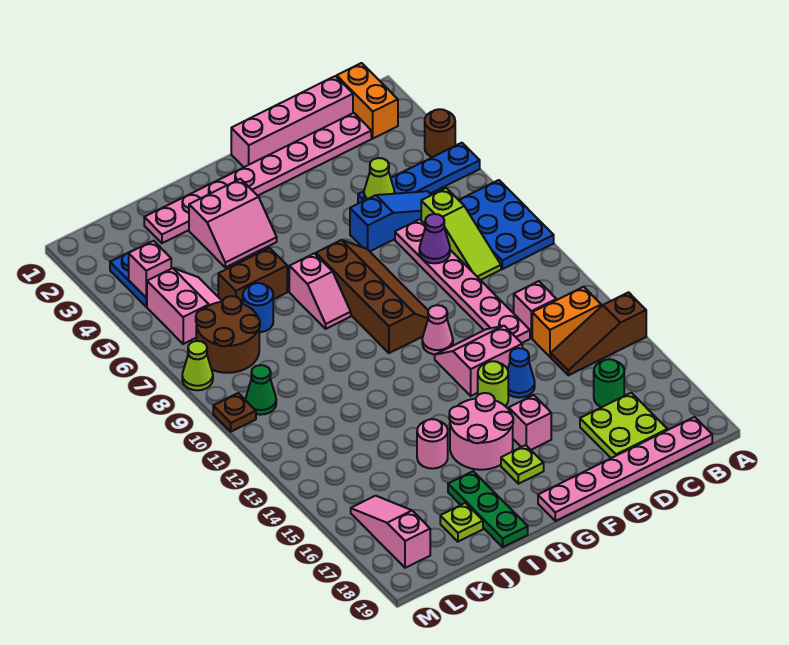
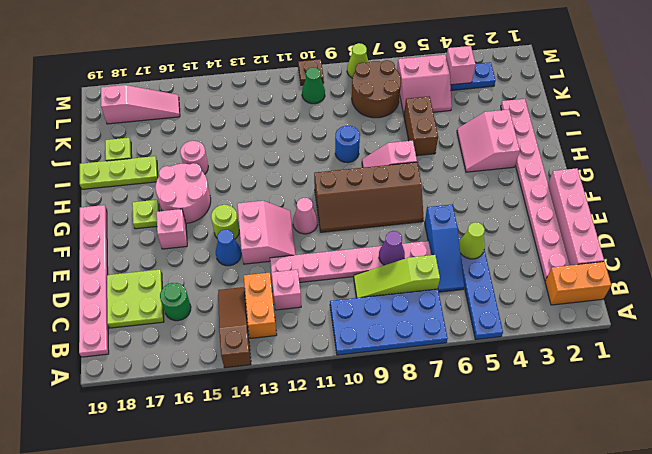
brown 1x1 round brick [425,109,455,157] -> none
blue 2x3 plate [459,180,554,269] -> blue 2x4 plate [330,289,448,355]
green 1x3 plate [448,471,528,547] -> lime 1x3 plate [80,156,158,189]
blue 1x1 round brick [243,283,273,332] -> blue 1x1 round brick moved to [335,126,360,163]

